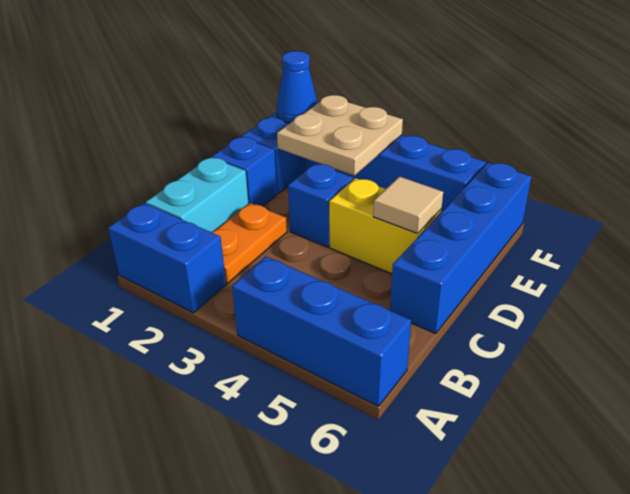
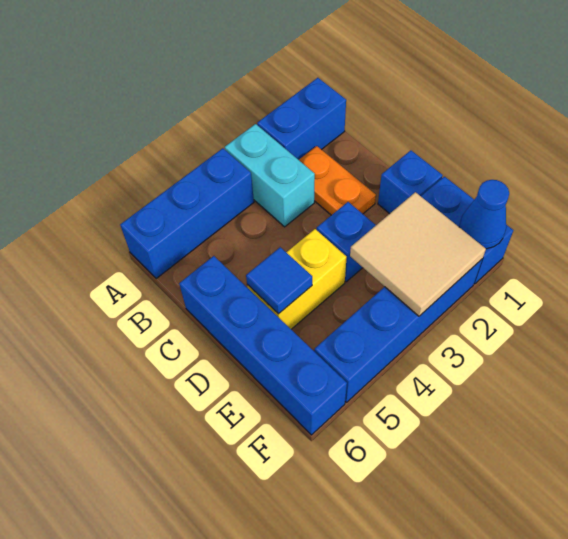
cyan 1x2 brick [146,157,248,232] -> cyan 1x2 brick moved to [225,124,315,227]
tan 1x1 tile [373,177,443,234] -> blue 1x1 tile [246,247,312,314]
tan 2x2 plate [277,95,403,176] -> tan 2x2 tile [350,192,486,316]

